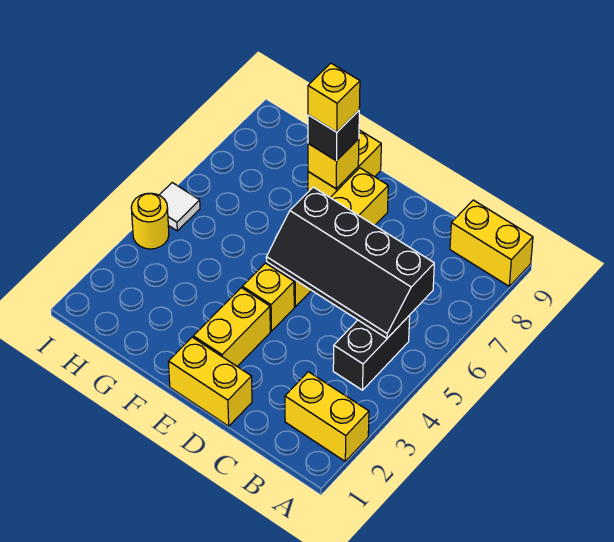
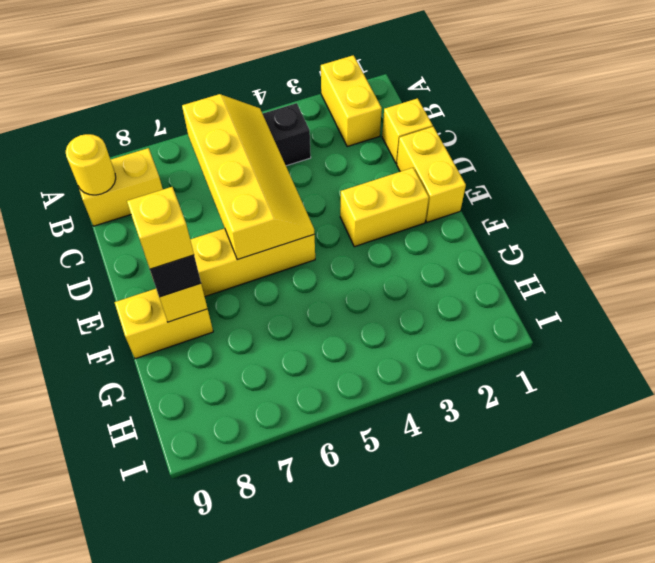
yellow 1x2 brick [450,200,533,286] -> yellow 1x2 brick turned to [79,148,163,226]
black 2x4 slope [266,187,434,338] -> yellow 2x4 slope [182,94,314,260]
yellow 1x1 brick [242,263,294,331] -> yellow 1x1 brick moved to [382,98,433,164]
yellow 1x1 round brick [131,193,169,249] -> yellow 1x1 round brick moved to [66,134,116,195]
white 1x1 tile [159,183,200,231] -> none

